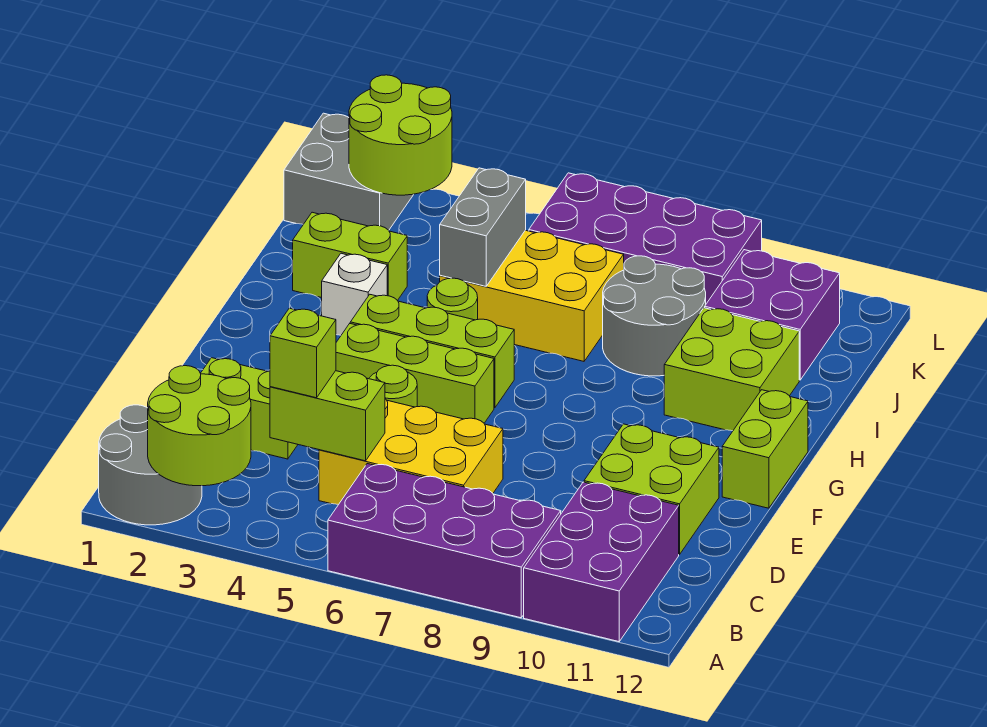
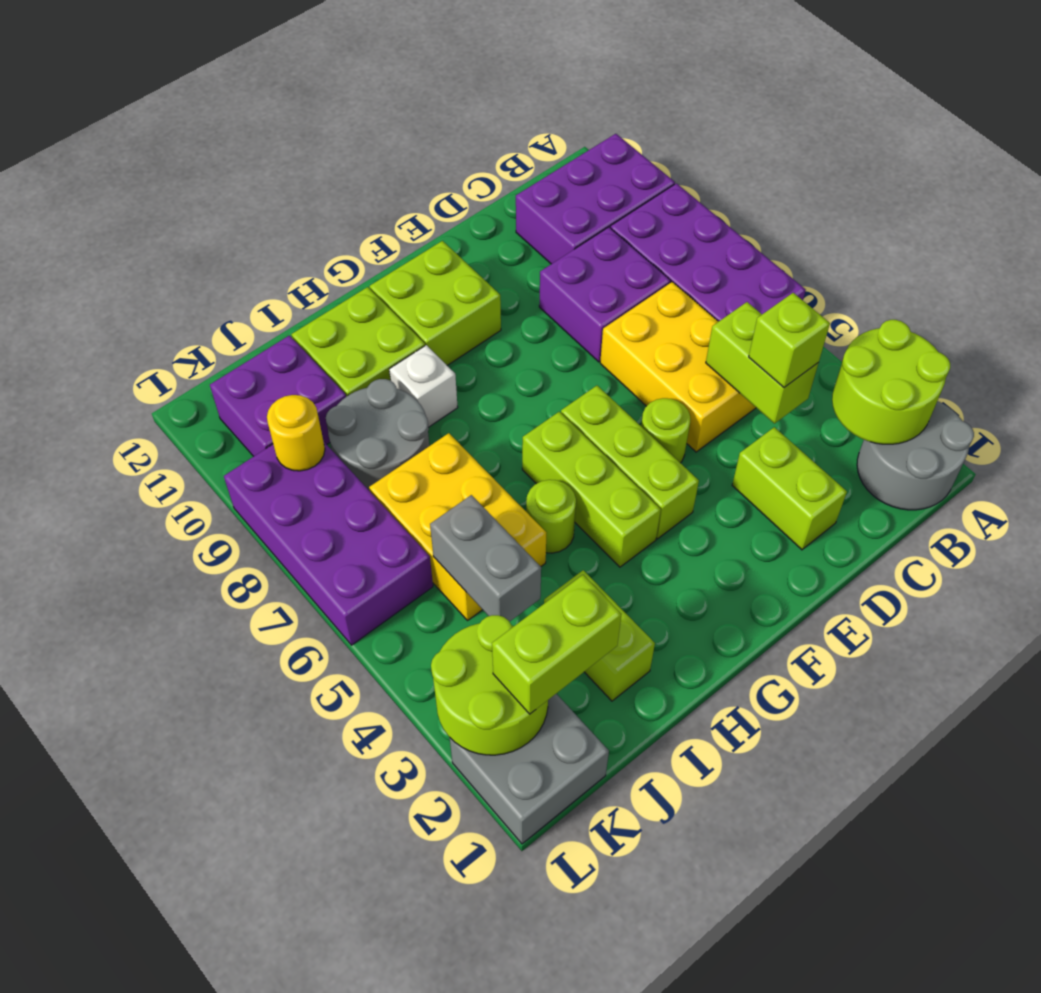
none -> purple 2x2 brick [539,227,671,362]
lime 2x2 brick [584,424,719,554] -> lime 2x2 brick moved to [370,241,501,365]
lime 1x2 brick [722,390,808,508] -> lime 1x2 brick moved to [492,575,622,714]
white 1x1 brick [322,253,387,335] -> white 1x1 brick moved to [389,345,458,427]
grey 1x2 brick [440,168,526,286] -> grey 1x2 brick turned to [430,495,541,622]
none -> yellow 1x1 round brick [267,395,325,471]

